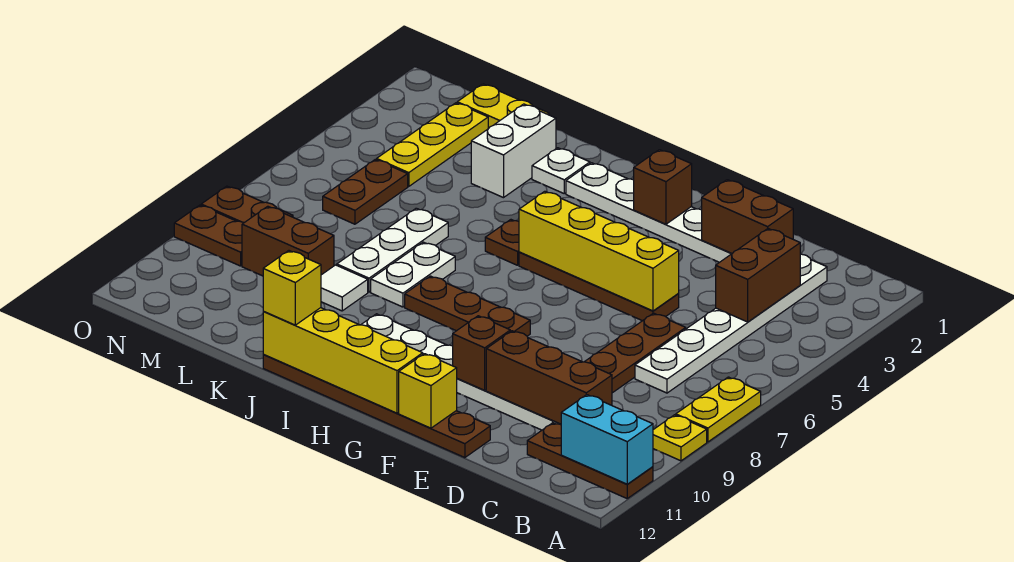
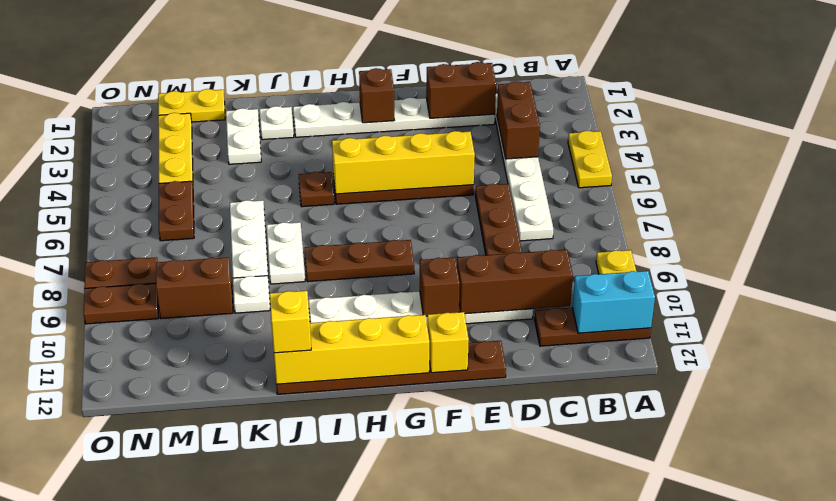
yellow 1x2 plate [676,377,761,442] -> yellow 1x2 plate moved to [568,131,612,188]
white 1x2 brick [471,104,556,198] -> white 1x2 plate [226,108,261,164]
white 1x1 tile [321,265,368,311] -> white 1x1 plate [233,276,270,313]

